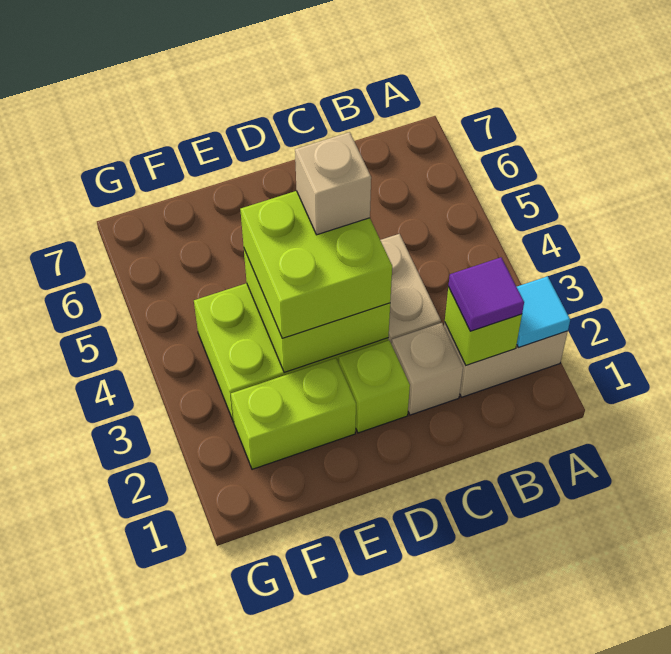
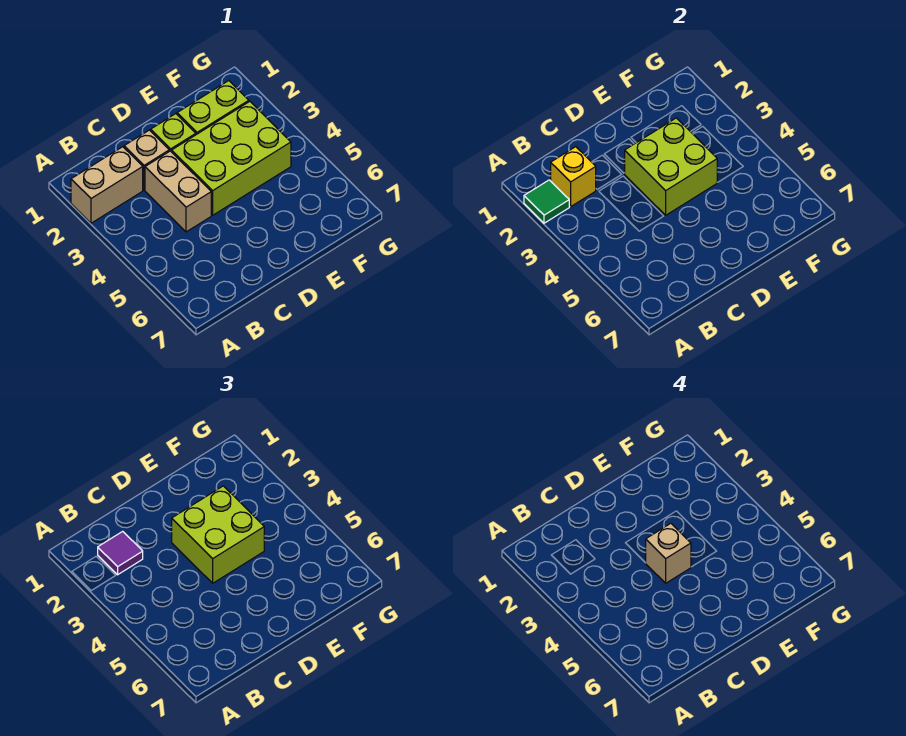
cyan 1x1 tile [517,276,570,347] -> green 1x1 tile [524,180,569,223]
lime 1x1 brick [445,287,522,365] -> yellow 1x1 brick [551,147,596,207]

